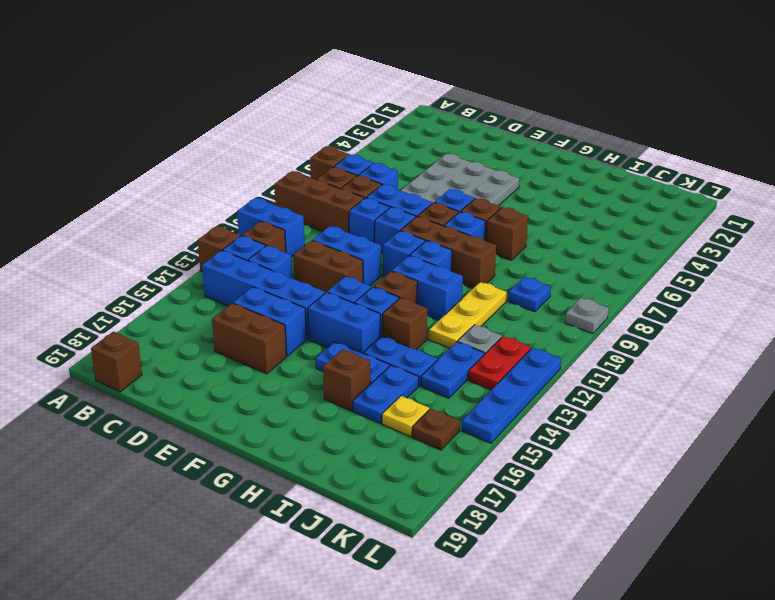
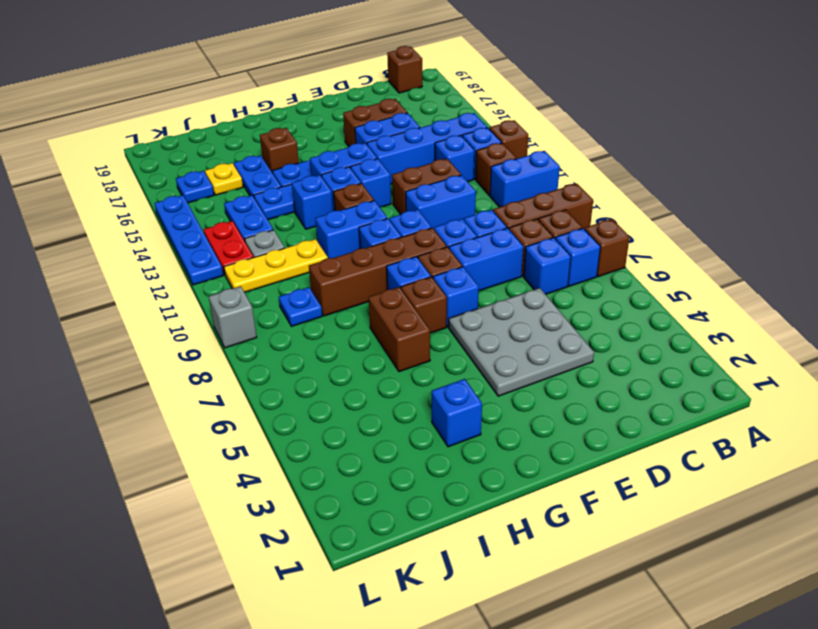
brown 1x3 brick [401,216,496,288] -> brown 1x4 brick [309,228,447,316]
none -> blue 1x1 brick [432,379,482,447]
brown 1x1 brick [486,207,528,260] -> brown 1x2 brick [369,287,430,372]
brown 1x1 brick [383,298,427,350] -> blue 1x1 brick [292,175,333,229]
yellow 1x3 plate [429,282,507,348] -> yellow 1x3 plate turned to [224,239,328,292]
brown 1x1 plate [412,409,460,450] -> blue 1x1 plate [176,171,214,203]
grey 1x1 plate [565,298,609,334] -> grey 1x1 brick [209,286,257,348]

